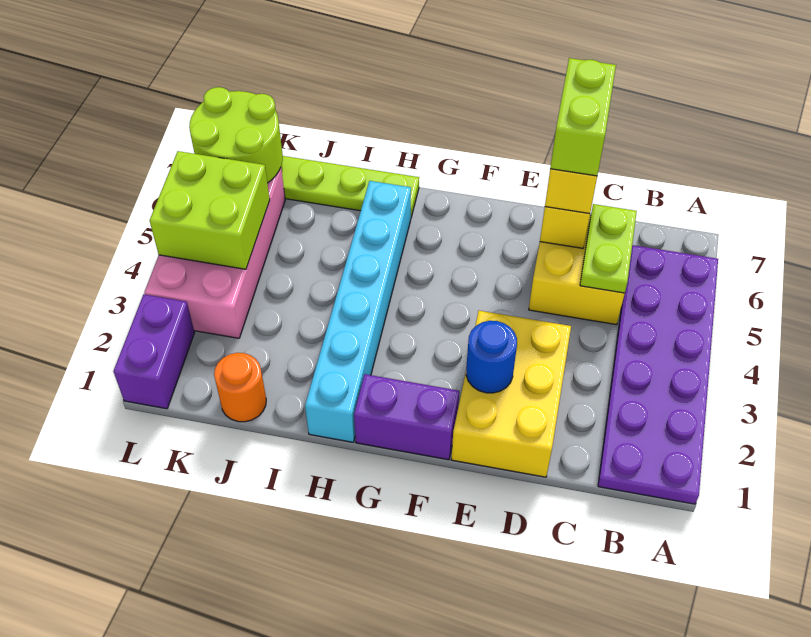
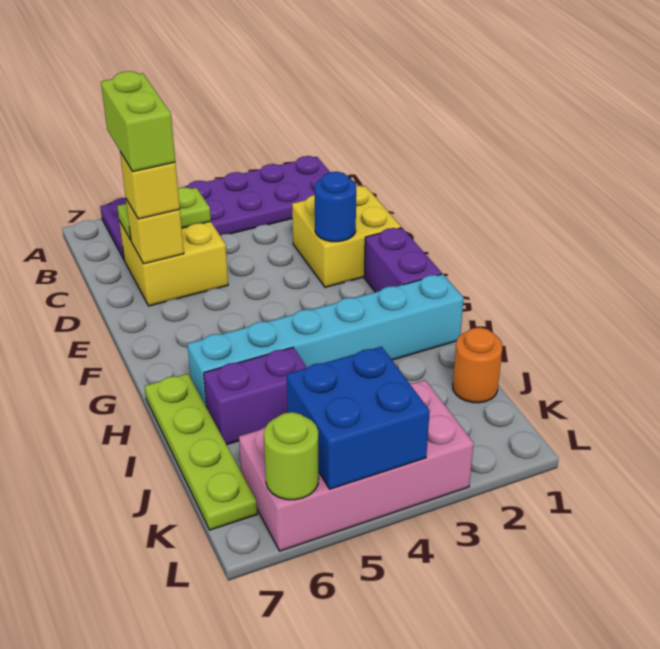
yellow 2x3 brick [451,311,571,477] -> yellow 2x2 brick [292,186,401,287]
lime 1x2 brick [550,58,616,176] -> lime 1x2 brick turned to [101,71,175,171]
lime 2x2 brick [150,151,270,269] -> blue 2x2 brick [287,347,430,489]
lime 2x2 round brick [189,87,283,183] -> lime 1x1 round brick [264,412,319,500]
purple 1x2 brick [113,294,195,409] -> purple 1x2 brick moved to [204,347,307,445]

